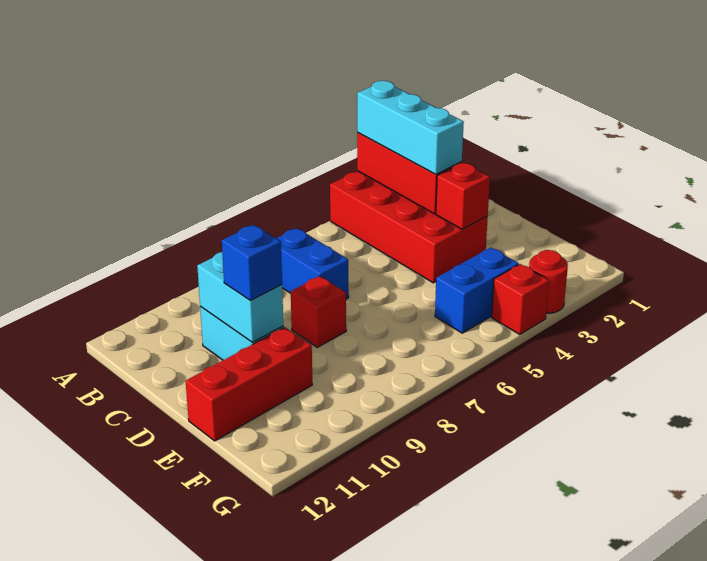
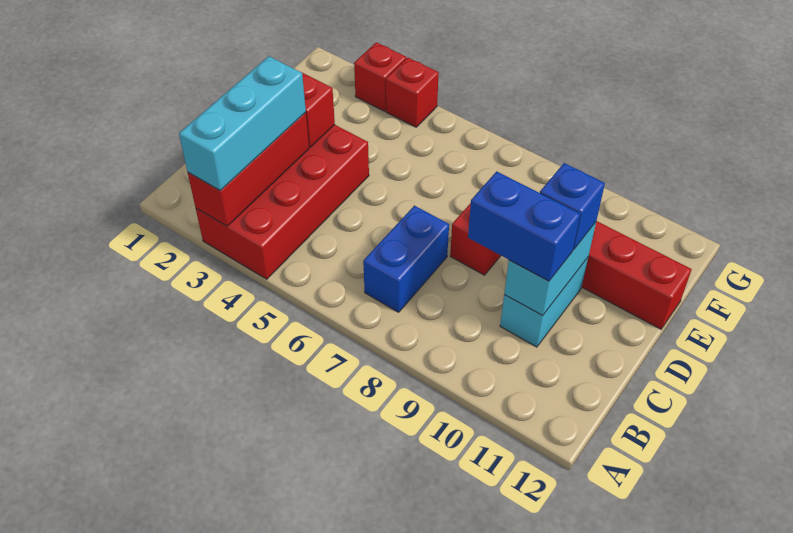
blue 1x2 brick [435,248,519,333] -> blue 1x2 brick moved to [468,171,580,281]
red 1x1 round brick [529,250,568,313] -> red 1x1 brick [354,42,406,111]

